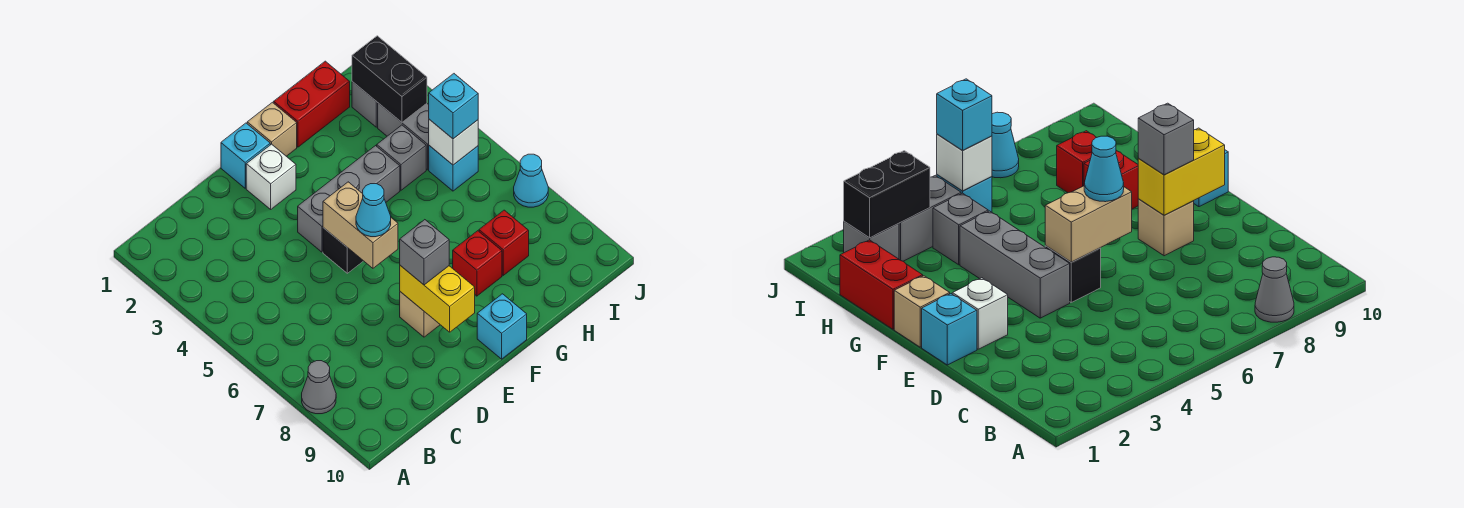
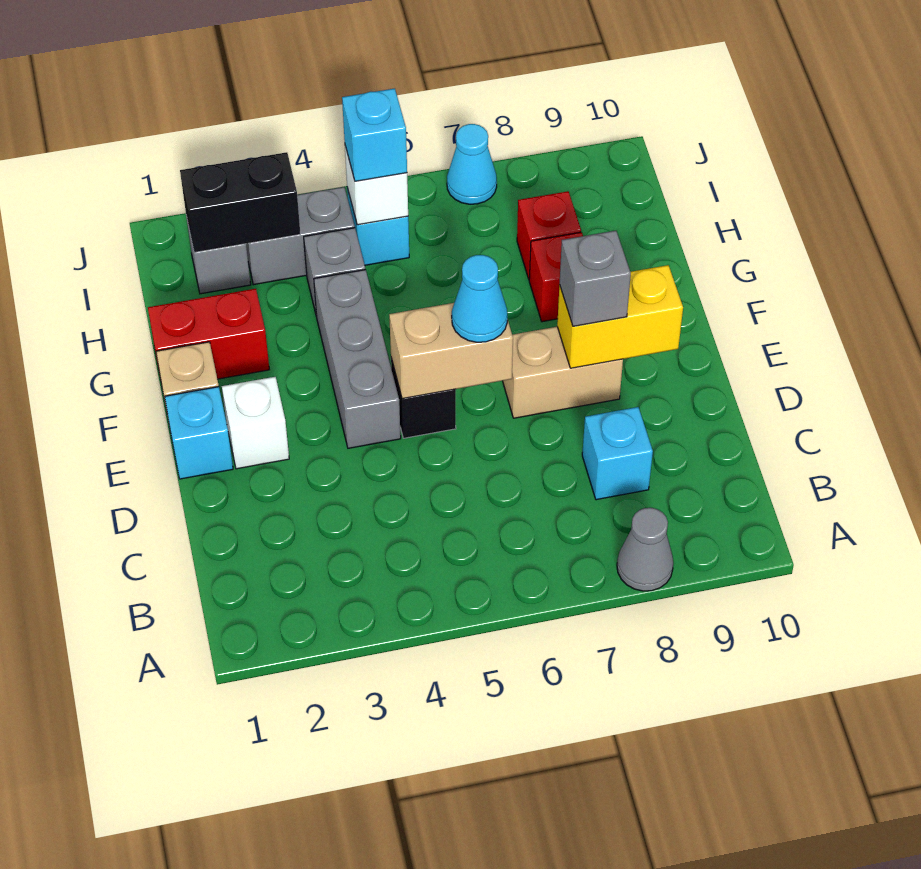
tan 1x1 brick [400,292,440,337] -> tan 1x2 brick [503,327,623,418]
cyan 1x1 brick [477,294,527,359] -> cyan 1x1 brick moved to [582,407,653,500]
red 1x2 brick [274,61,350,147] -> red 1x2 brick turned to [148,289,269,379]

